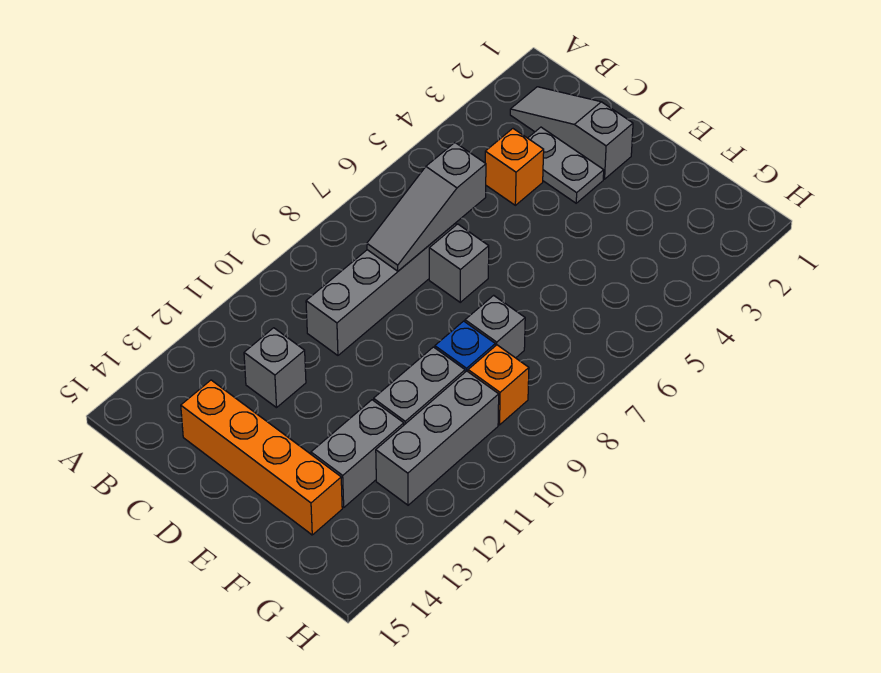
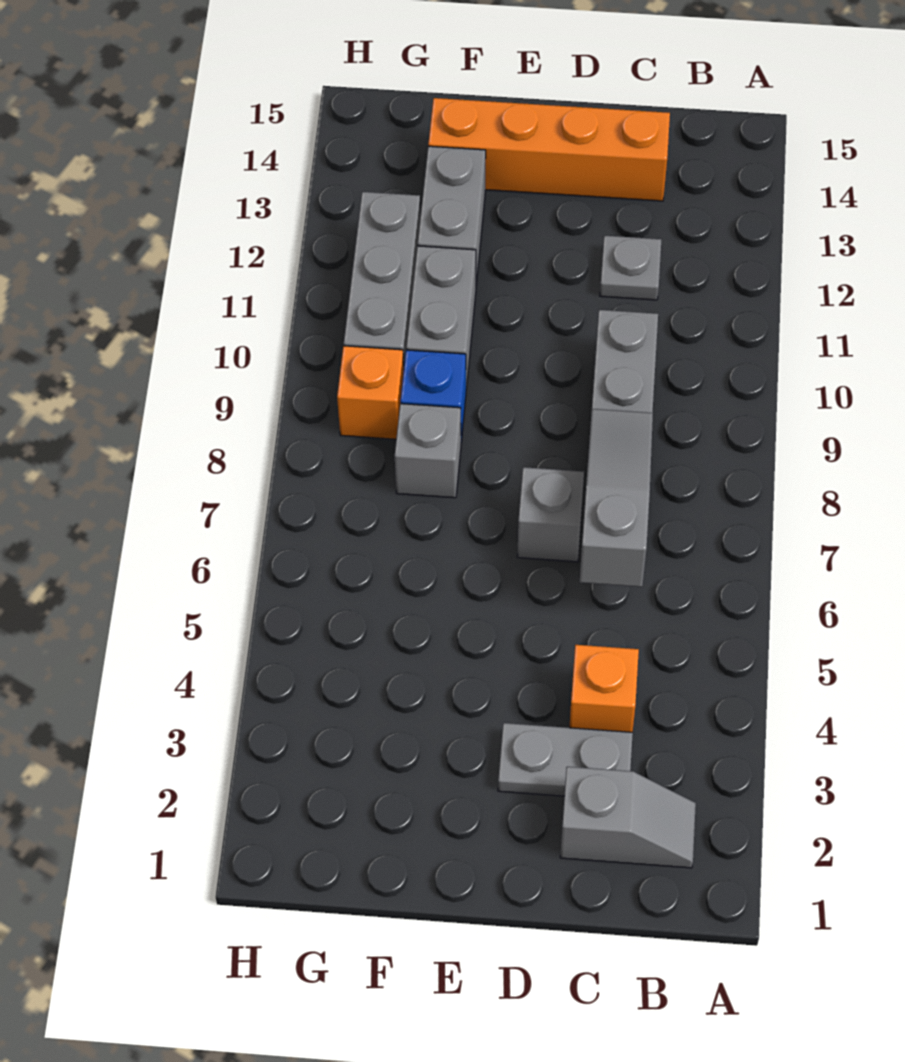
grey 1x3 slope [510,87,633,179] -> grey 1x2 slope [560,767,696,868]
grey 1x1 brick [244,328,306,408] -> grey 1x1 plate [600,236,661,300]

